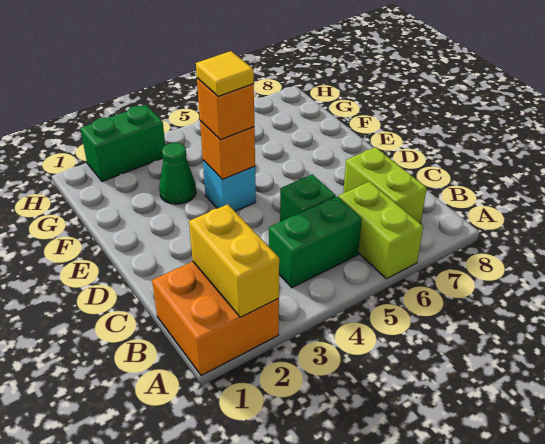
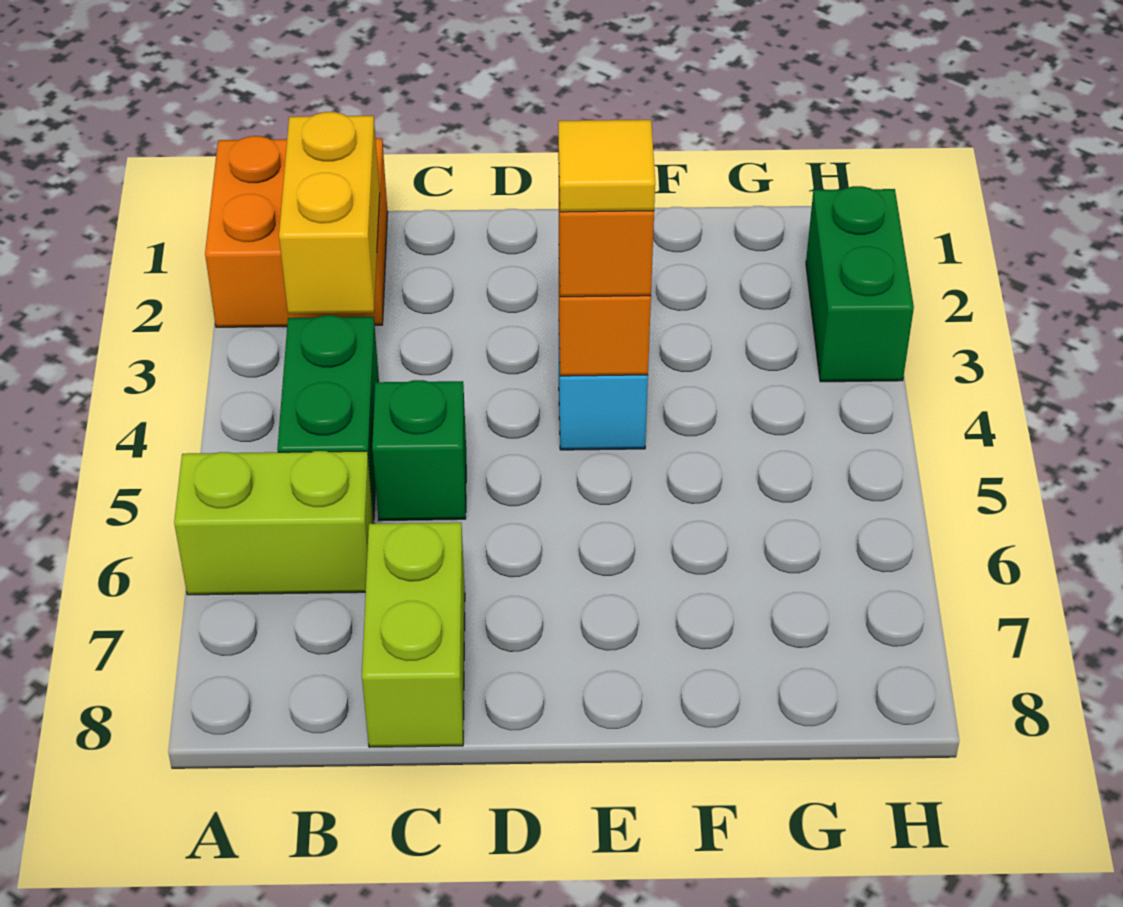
yellow 1x2 brick [189,204,279,317] -> yellow 1x2 brick turned to [279,112,380,314]
lime 1x2 brick [344,147,427,224] -> lime 1x2 brick turned to [362,522,465,747]
green 1x1 cone [159,143,196,204] -> none

